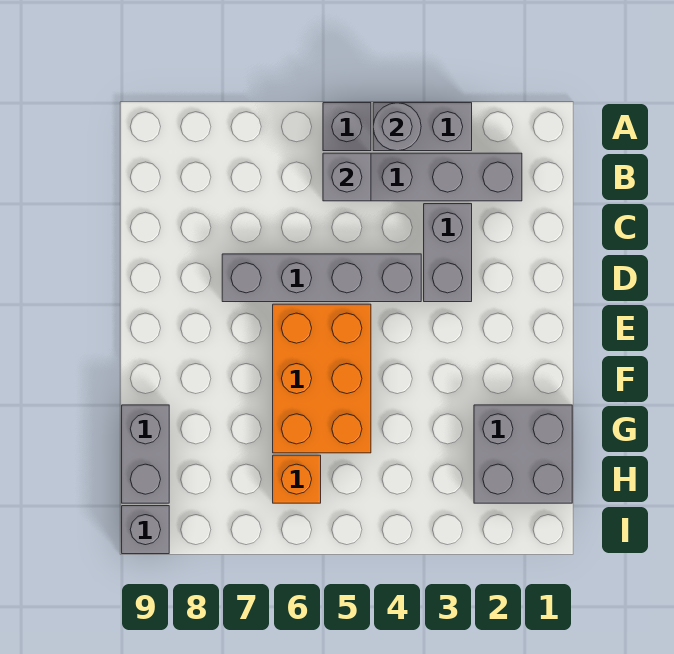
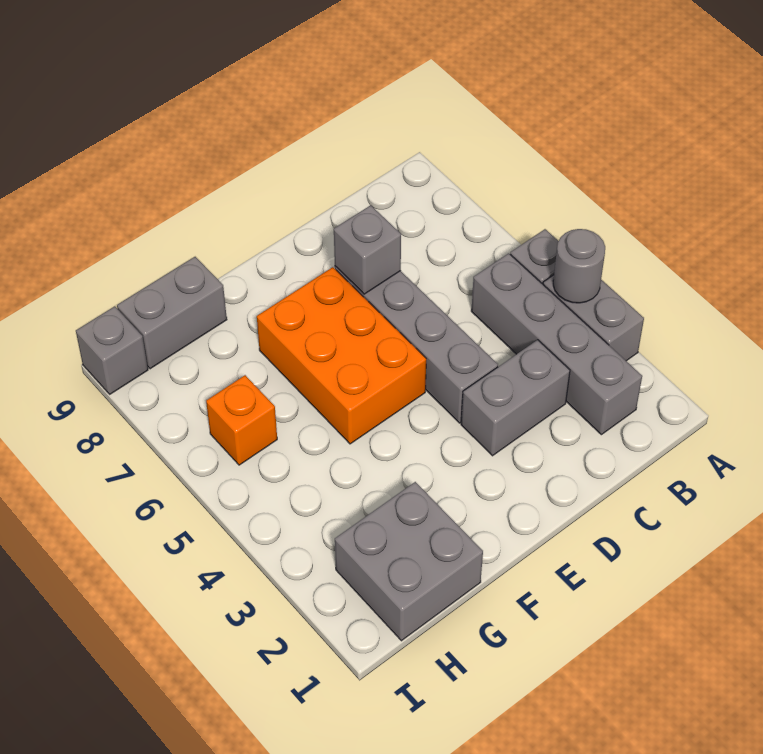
grey 1x1 brick [323,153,371,201] -> grey 1x1 brick moved to [334,205,401,294]
orange 2x3 brick [273,304,371,453] -> orange 2x3 brick turned to [257,267,426,444]

